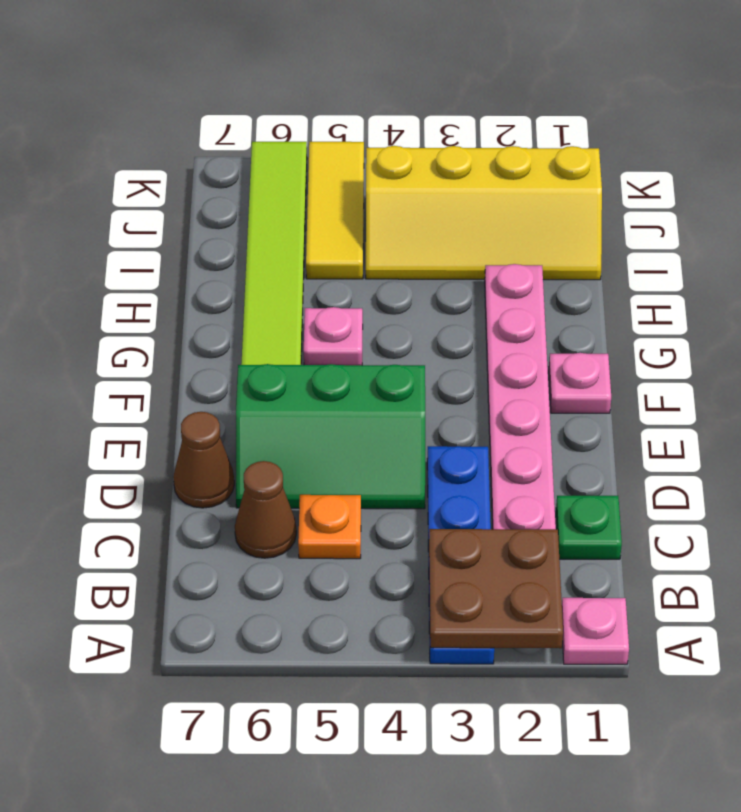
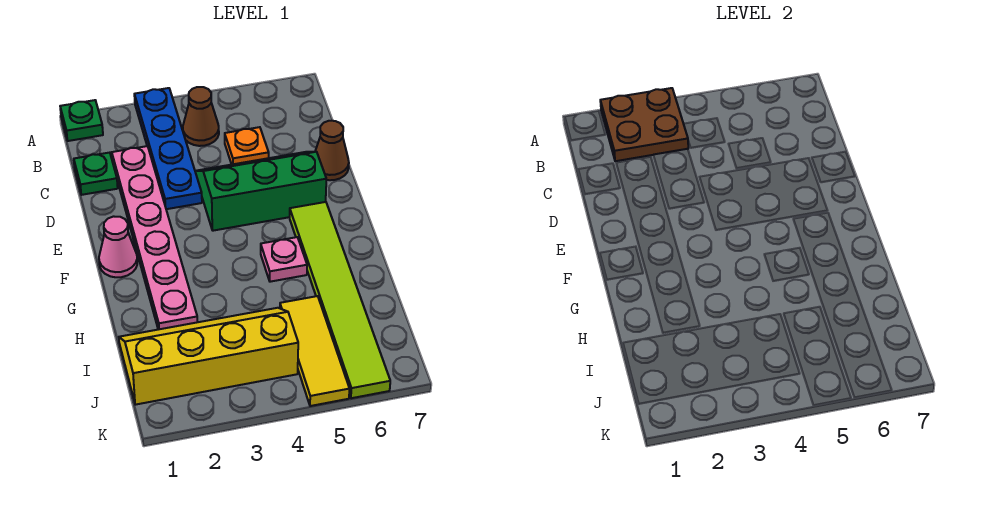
pink 1x1 plate [562,598,629,664] -> green 1x1 plate [60,100,103,141]
brown 1x1 cone [235,461,296,558] -> brown 1x1 cone moved to [183,87,219,146]
pink 1x1 plate [549,353,611,413] -> pink 1x1 cone [99,216,137,277]

